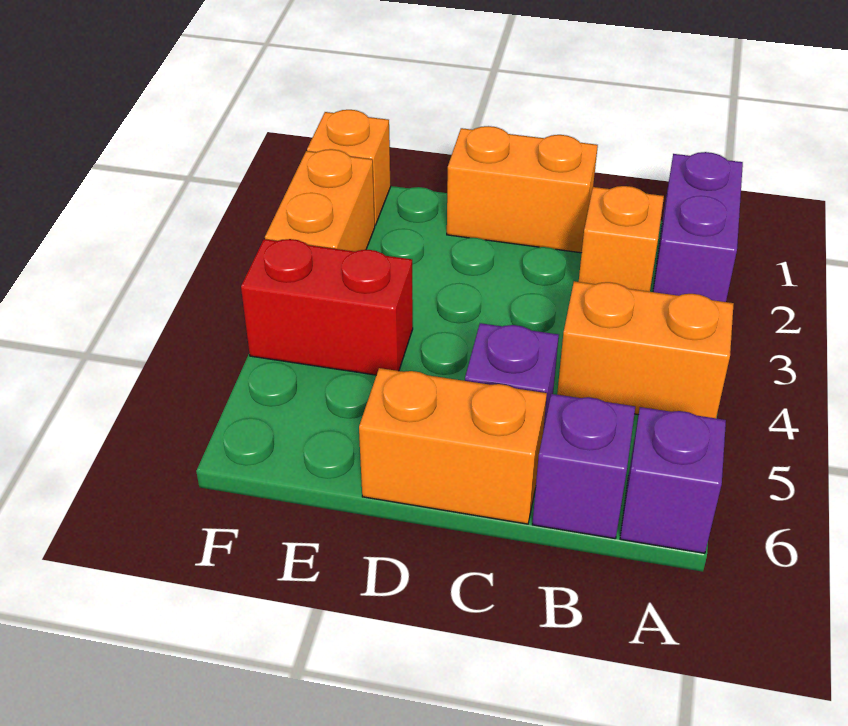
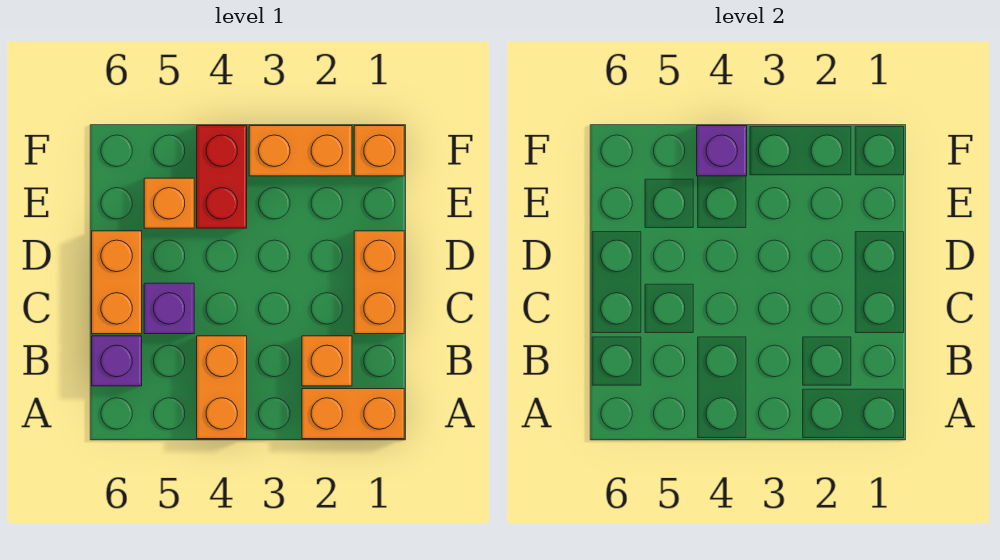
purple 1x2 brick [653,152,743,302] -> orange 1x2 brick [302,389,404,439]
purple 1x1 brick [620,407,726,553] -> purple 1x1 brick moved to [697,126,747,176]
none -> orange 1x1 brick [144,178,194,228]

